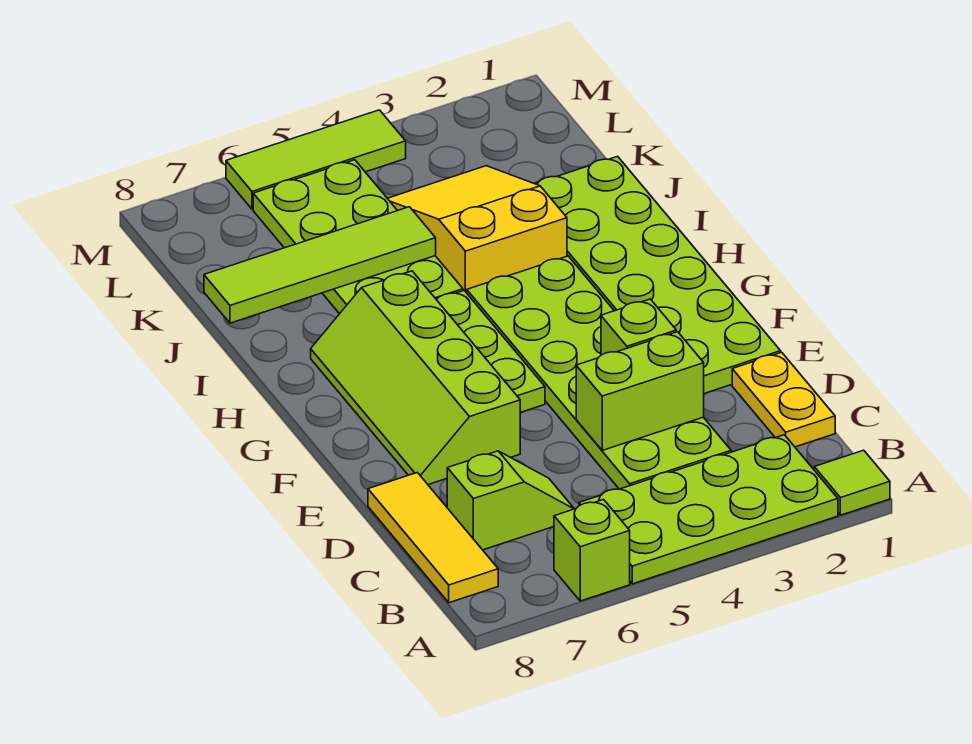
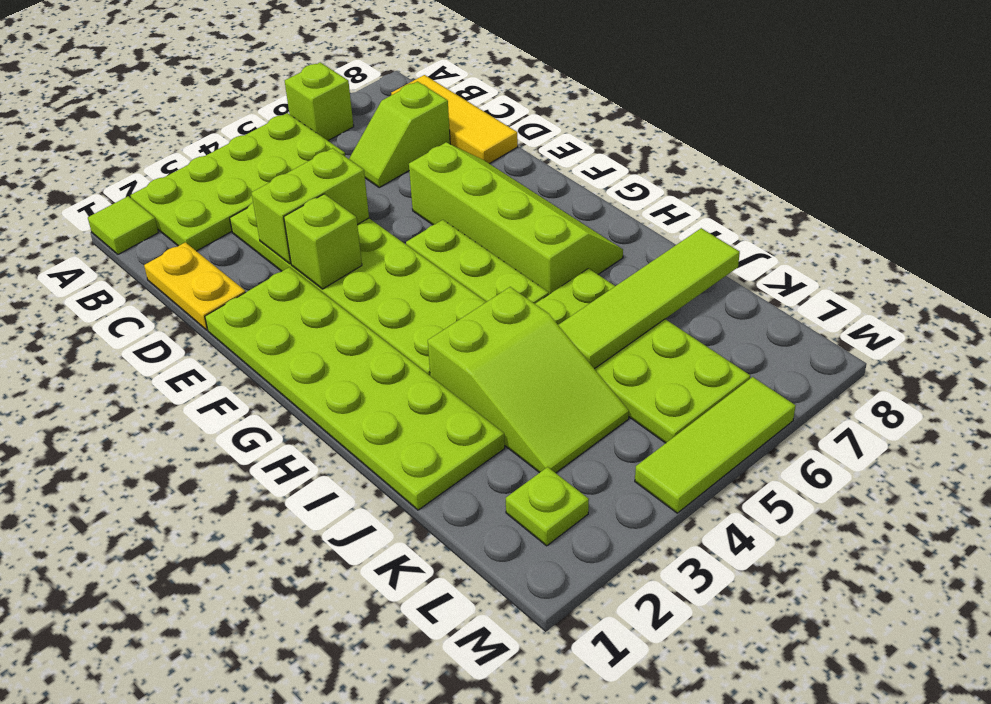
yellow 2x3 slope [387,166,567,293] -> lime 2x3 slope [428,287,629,473]
none -> lime 1x1 plate [506,467,589,546]

